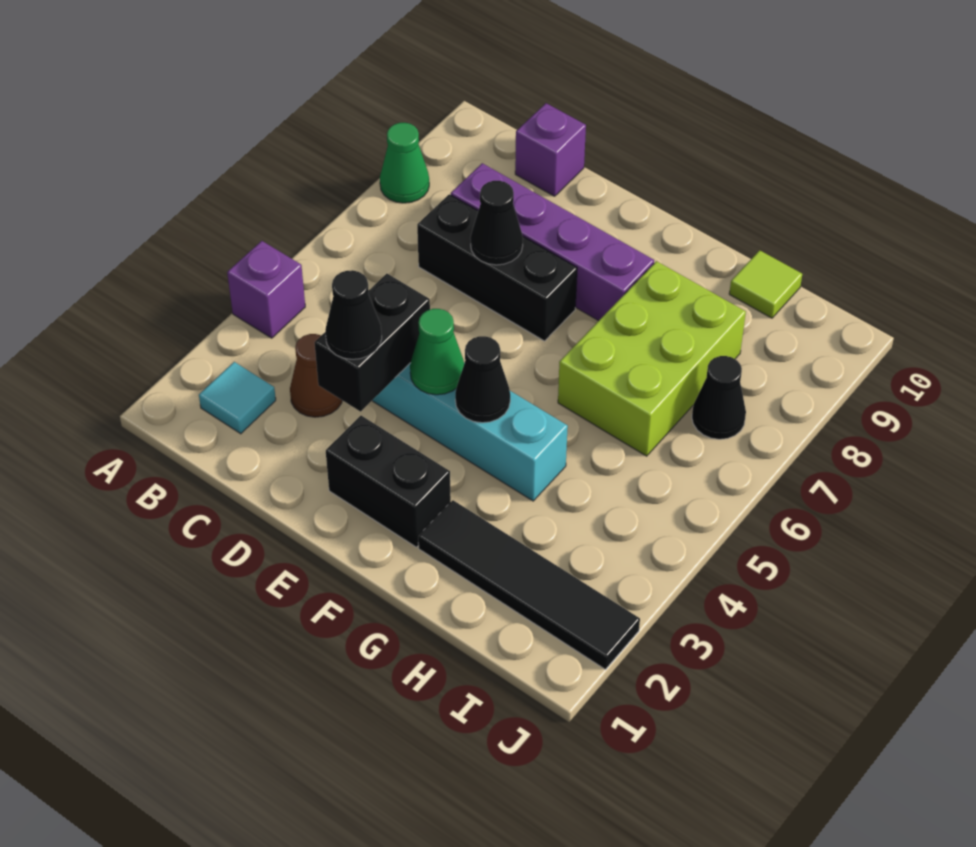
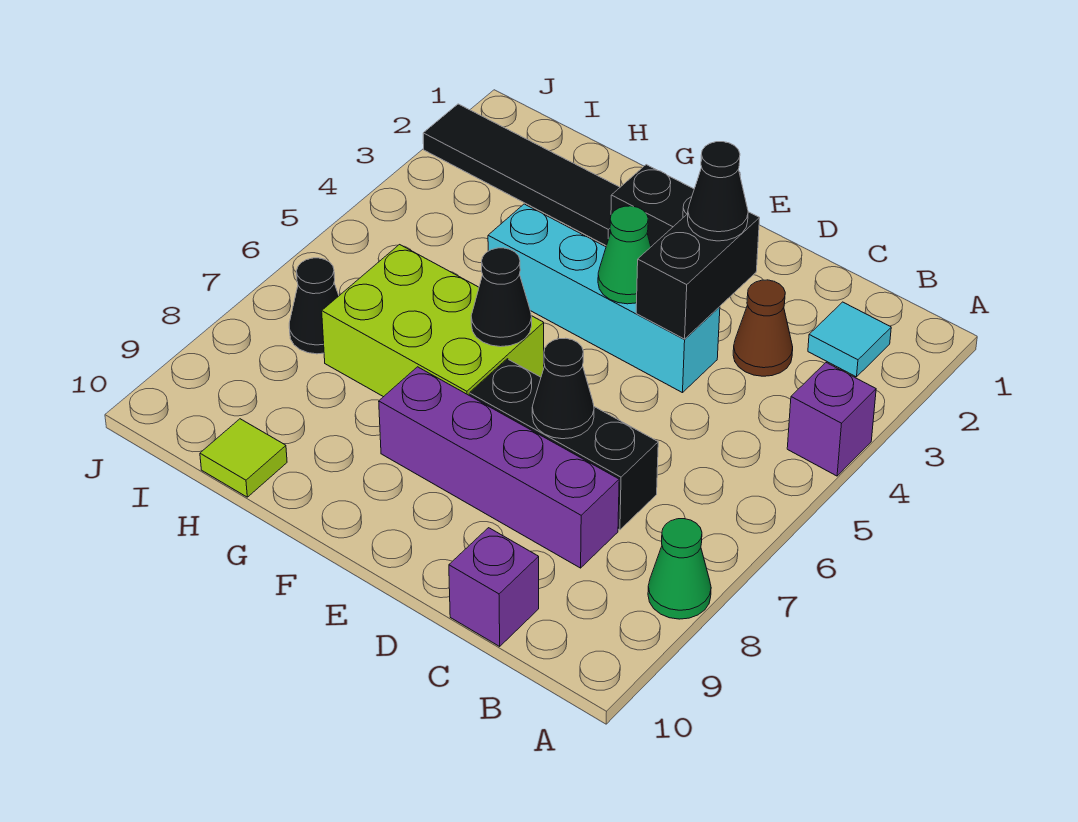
black 1x1 cone [455,336,510,423] -> black 1x1 cone moved to [471,248,532,347]
lime 2x3 brick [558,261,746,456] -> lime 2x3 brick turned to [322,245,544,397]

